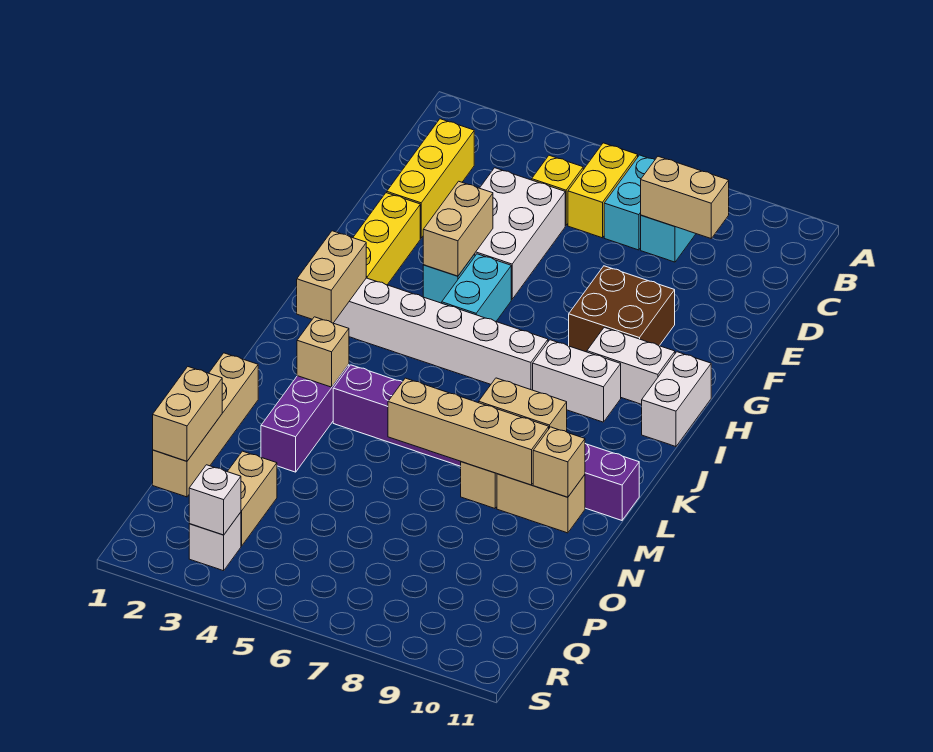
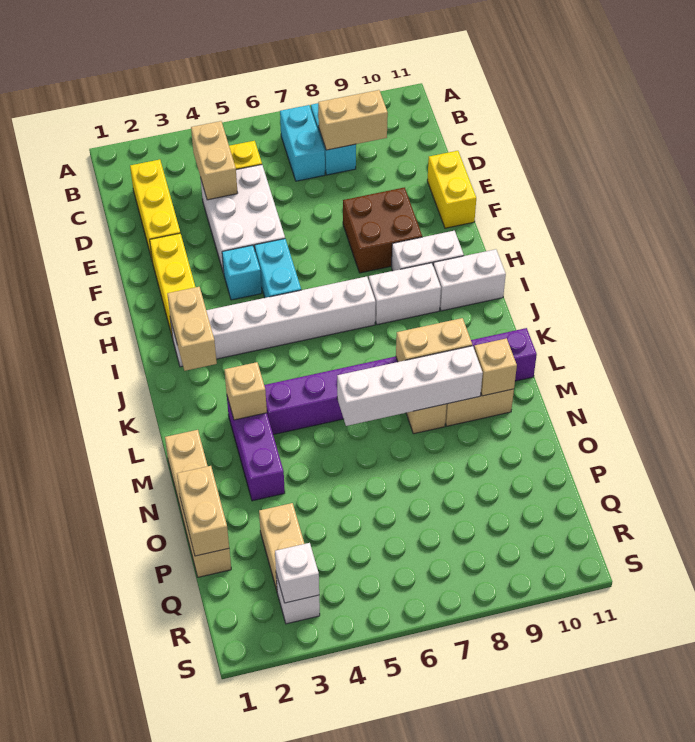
yellow 1x2 brick [568,143,638,238] -> yellow 1x2 brick moved to [427,151,476,228]
tan 1x2 brick [423,181,493,276] -> tan 1x2 brick moved to [191,121,238,200]
white 1x2 brick [642,352,711,447] -> white 1x2 brick turned to [433,249,506,311]
tan 1x4 brick [388,378,549,485] -> white 1x4 brick [337,346,483,426]

